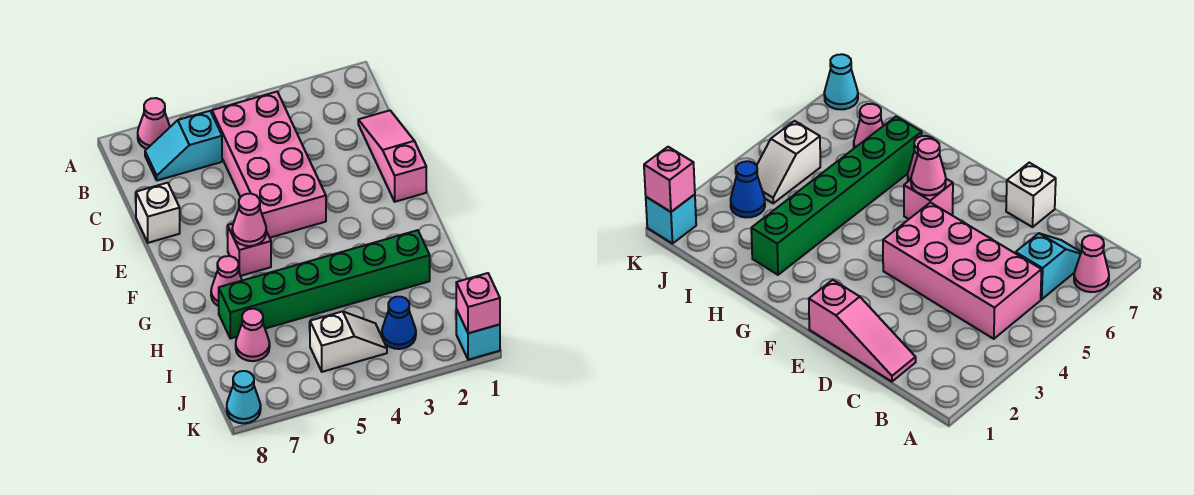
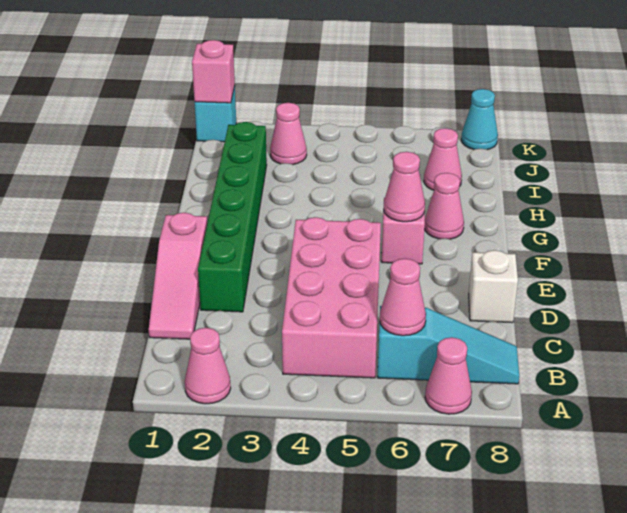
none -> pink 1x1 cone [185,328,231,404]
cyan 1x2 slope [145,111,222,180] -> cyan 1x3 slope [377,306,519,384]
none -> pink 1x1 cone [380,259,426,336]
green 1x6 brick [219,230,430,338] -> green 1x6 brick turned to [198,122,267,312]
blue 1x1 cone [382,297,416,349] -> pink 1x1 cone [270,103,307,165]
white 1x2 slope [310,311,387,372] -> none

